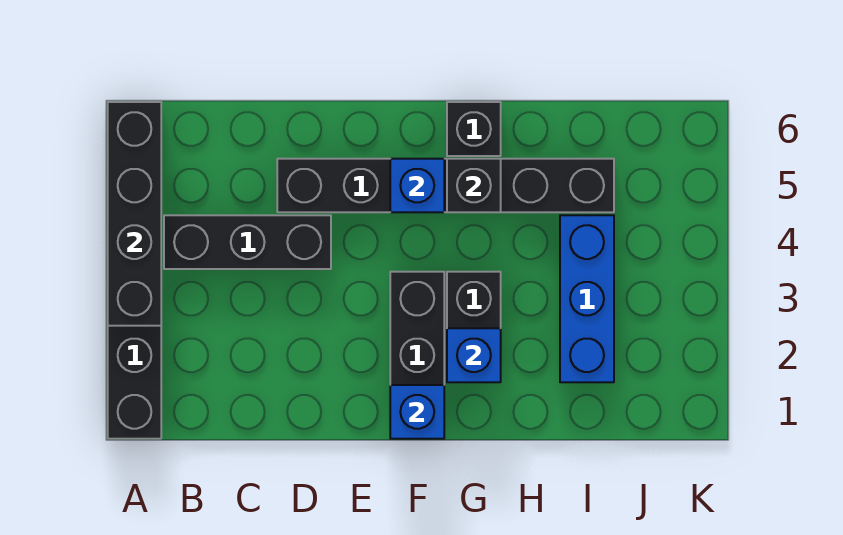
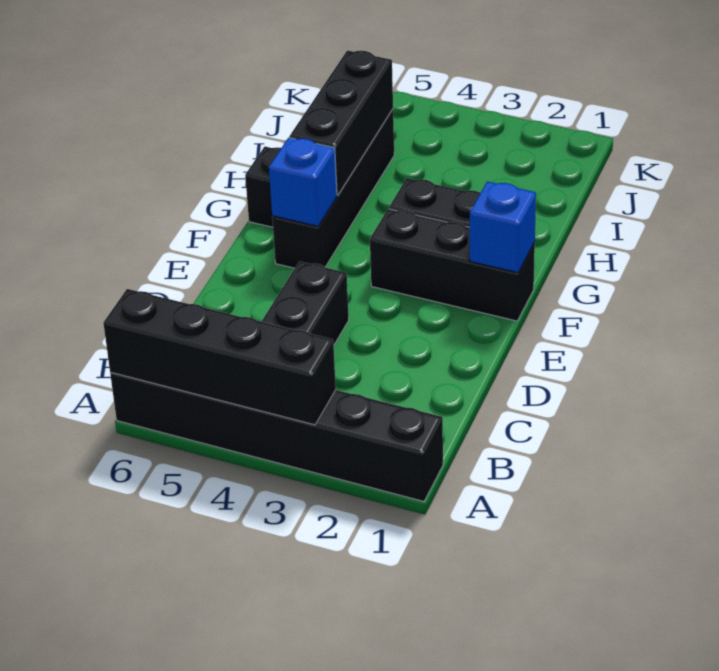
black 1x6 brick [277,159,614,212] -> black 1x4 brick [272,109,394,268]
blue 1x1 brick [447,328,501,382] -> none
black 1x1 brick [447,159,501,212] -> black 1x3 brick [289,50,393,195]
blue 1x3 brick [560,215,614,382] -> none

